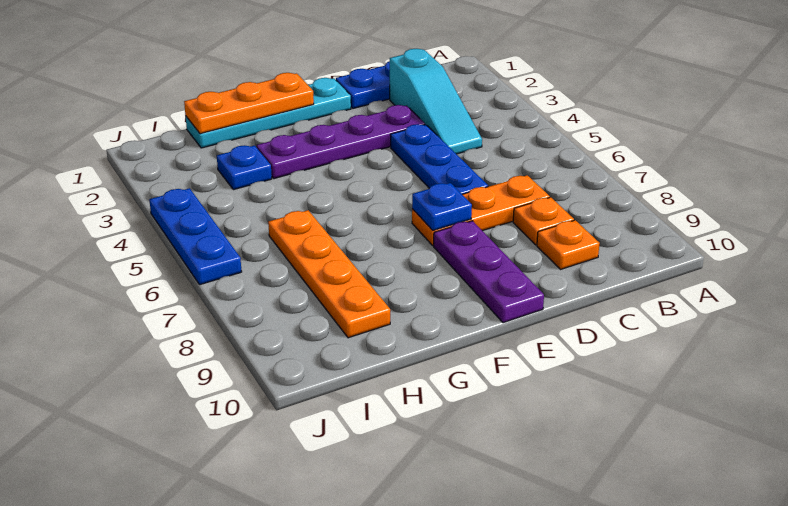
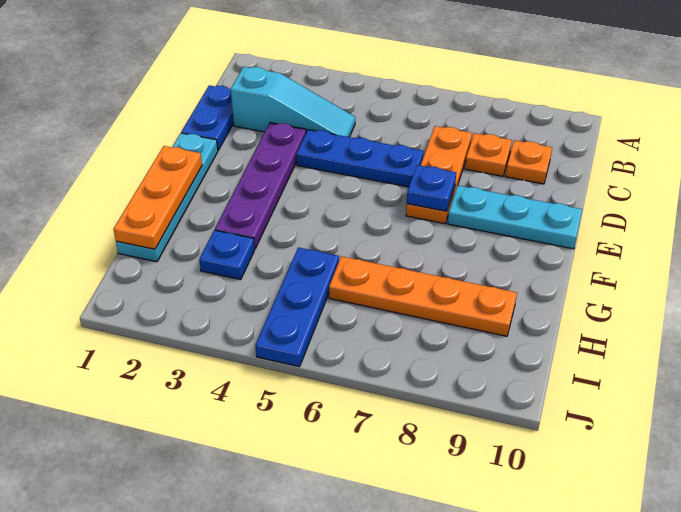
purple 1x3 plate [434,221,544,323] -> cyan 1x3 plate [448,185,582,249]
blue 1x3 plate [149,188,242,285] -> blue 1x3 plate turned to [255,247,339,367]

